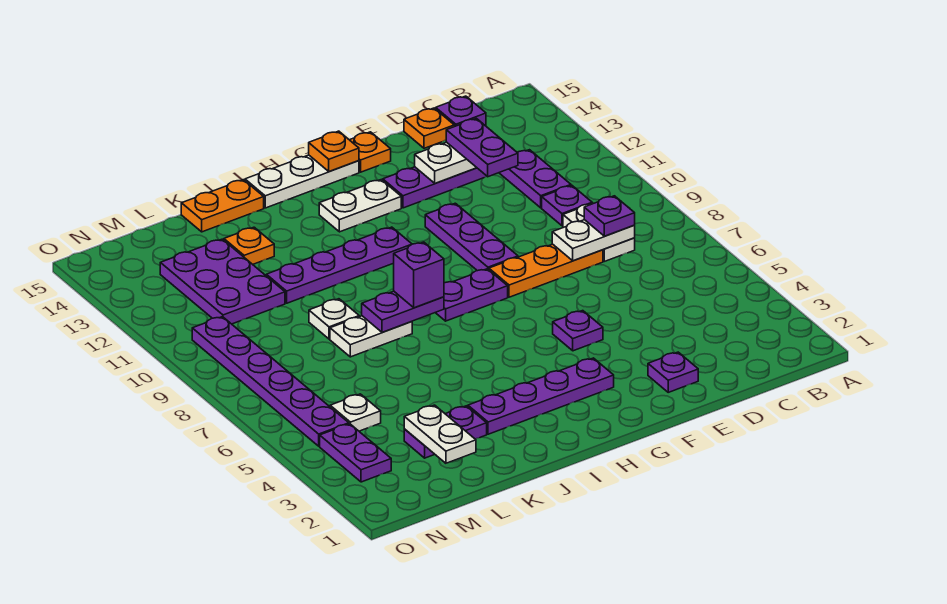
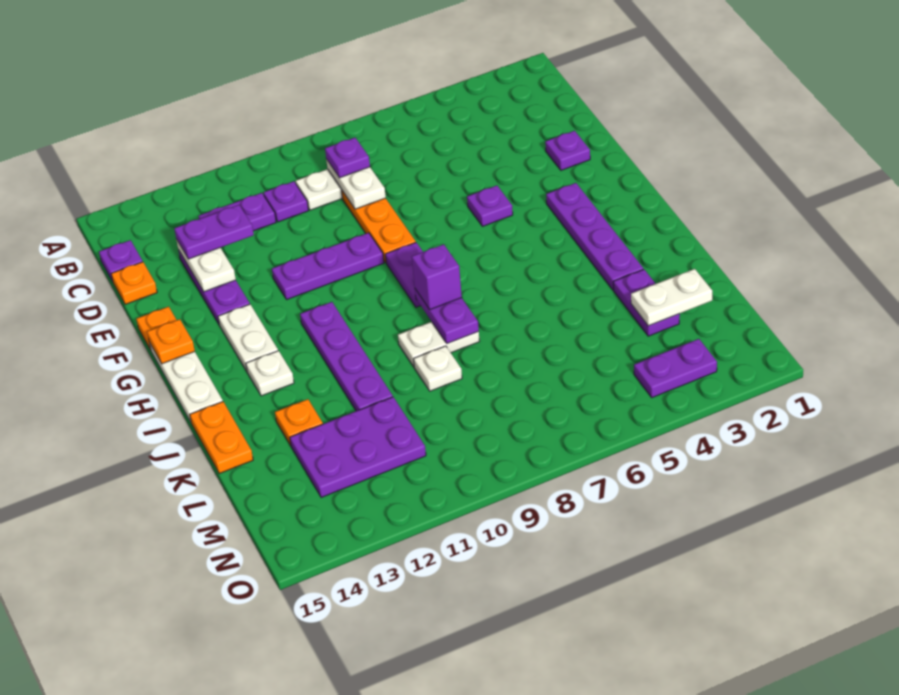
white 1x2 plate [330,316,412,357] -> white 1x2 plate turned to [398,322,480,367]
white 1x1 plate [330,394,381,431] -> white 1x1 plate moved to [246,351,294,396]
purple 1x6 plate [192,317,349,446] -> none

